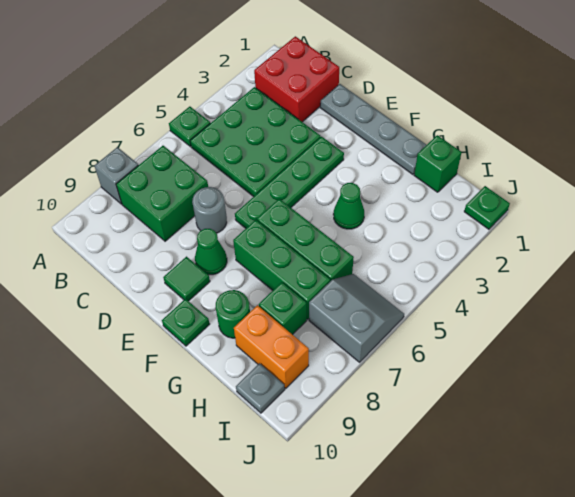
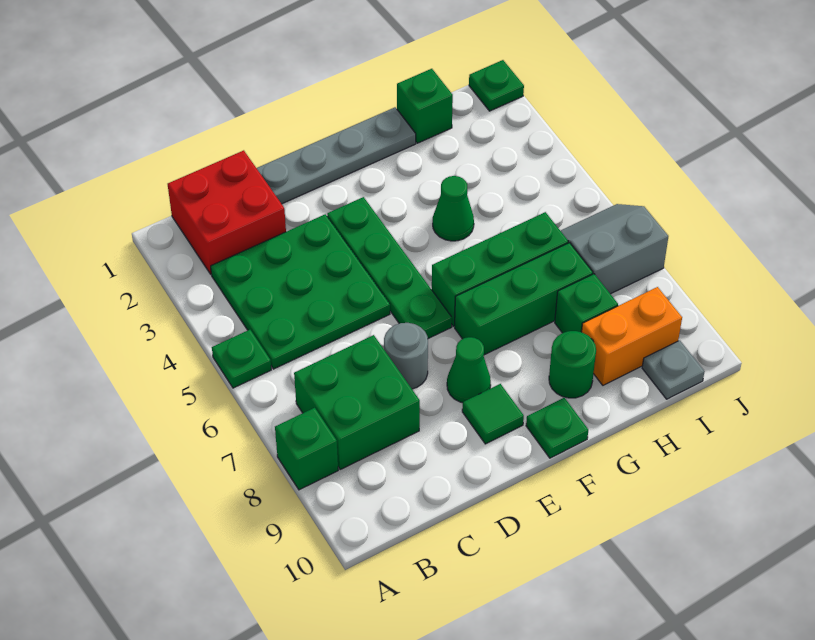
grey 1x1 brick [95,147,139,204] -> green 1x1 brick [275,408,338,490]

